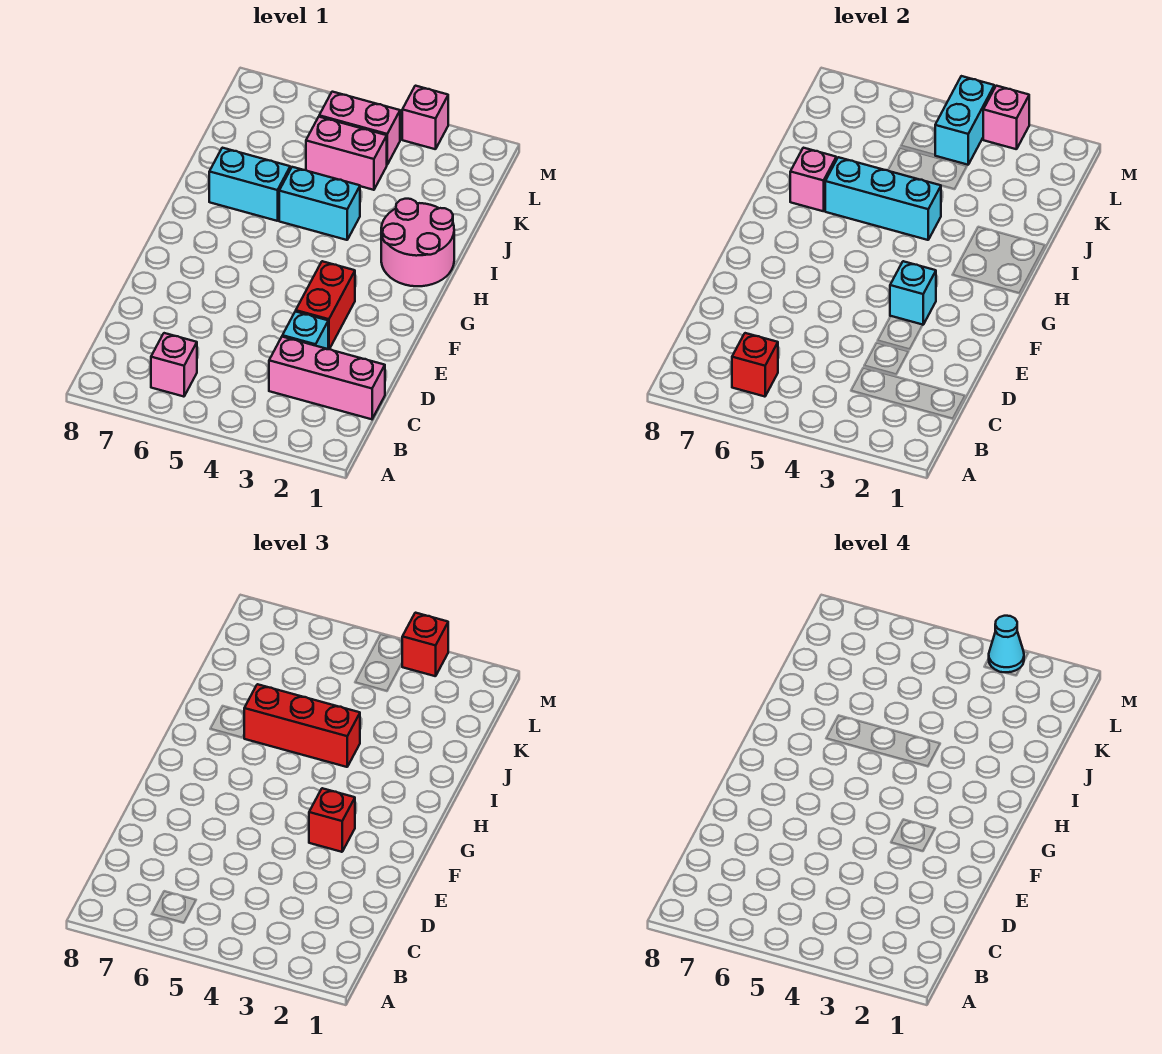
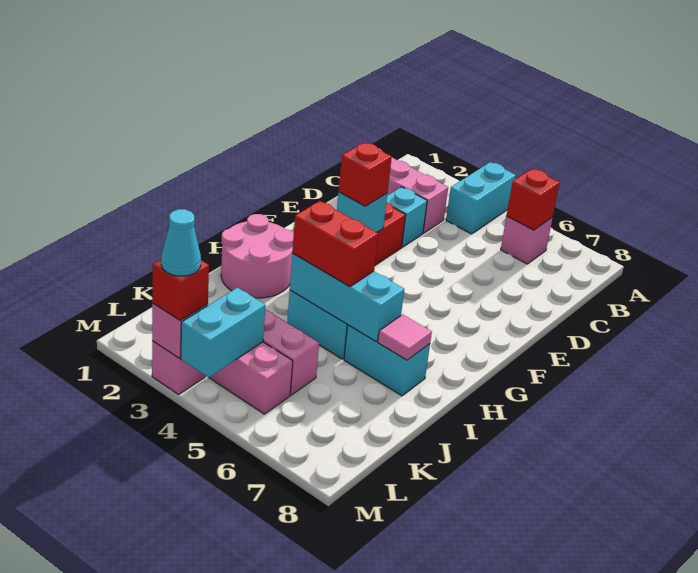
none -> cyan 1x2 brick [446,162,516,234]
red 1x3 brick [244,684,360,767] -> red 1x2 brick [292,201,378,287]
pink 1x1 brick [790,148,836,211] -> pink 1x1 tile [378,314,432,360]

